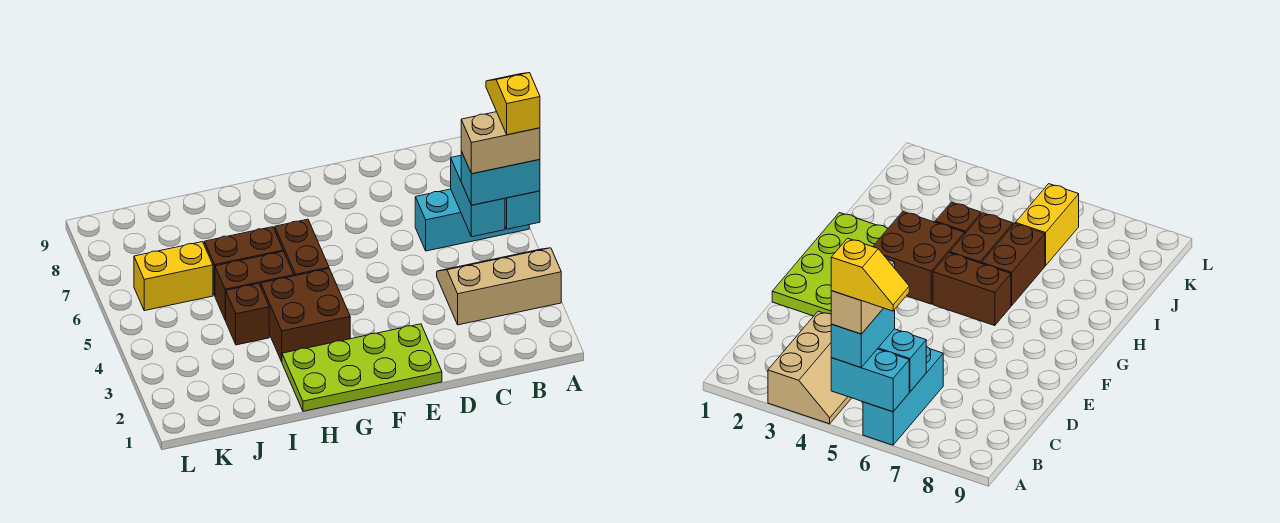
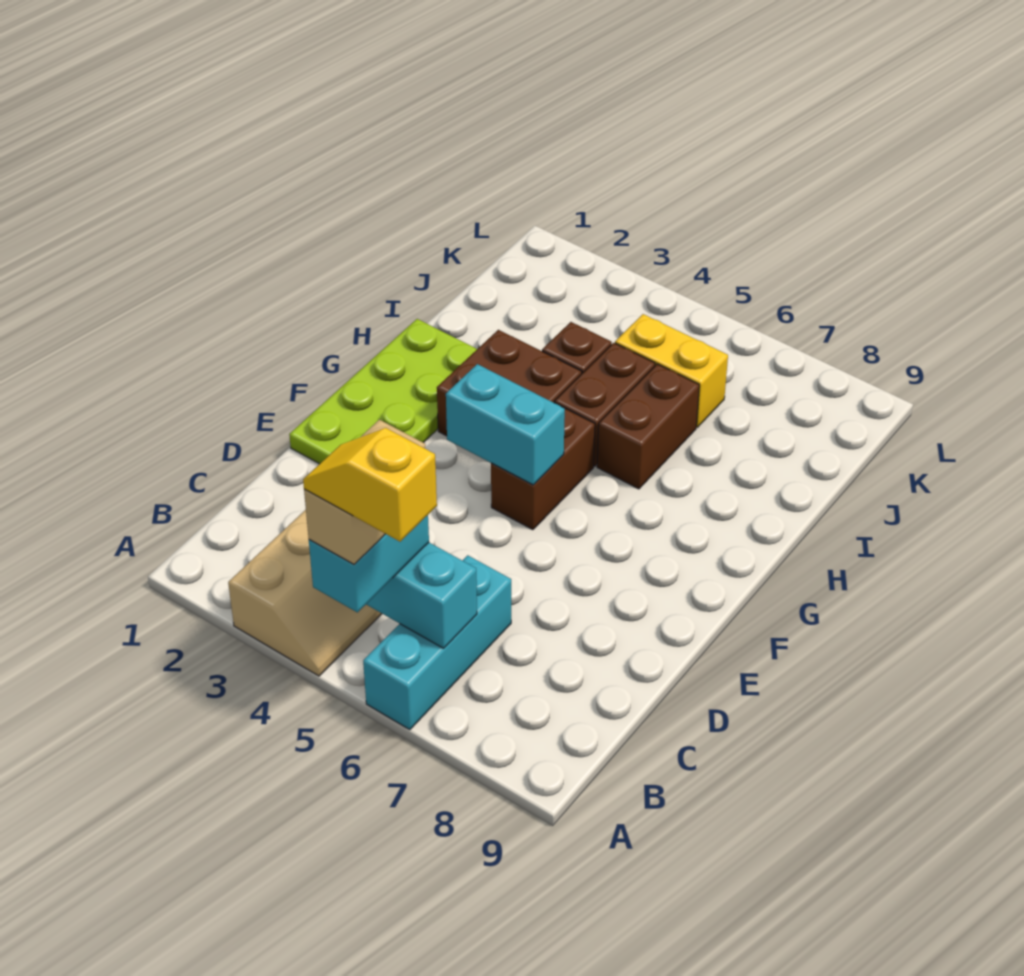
cyan 1x2 brick [505,191,540,229] -> cyan 1x2 brick moved to [446,364,565,485]
yellow 1x2 slope [486,73,540,135] -> yellow 1x2 slope turned to [303,428,437,542]
brown 1x2 brick [275,219,329,276] -> brown 1x2 brick turned to [491,409,595,530]
yellow 1x2 brick [134,242,213,311] -> yellow 1x2 brick turned to [615,314,728,427]

